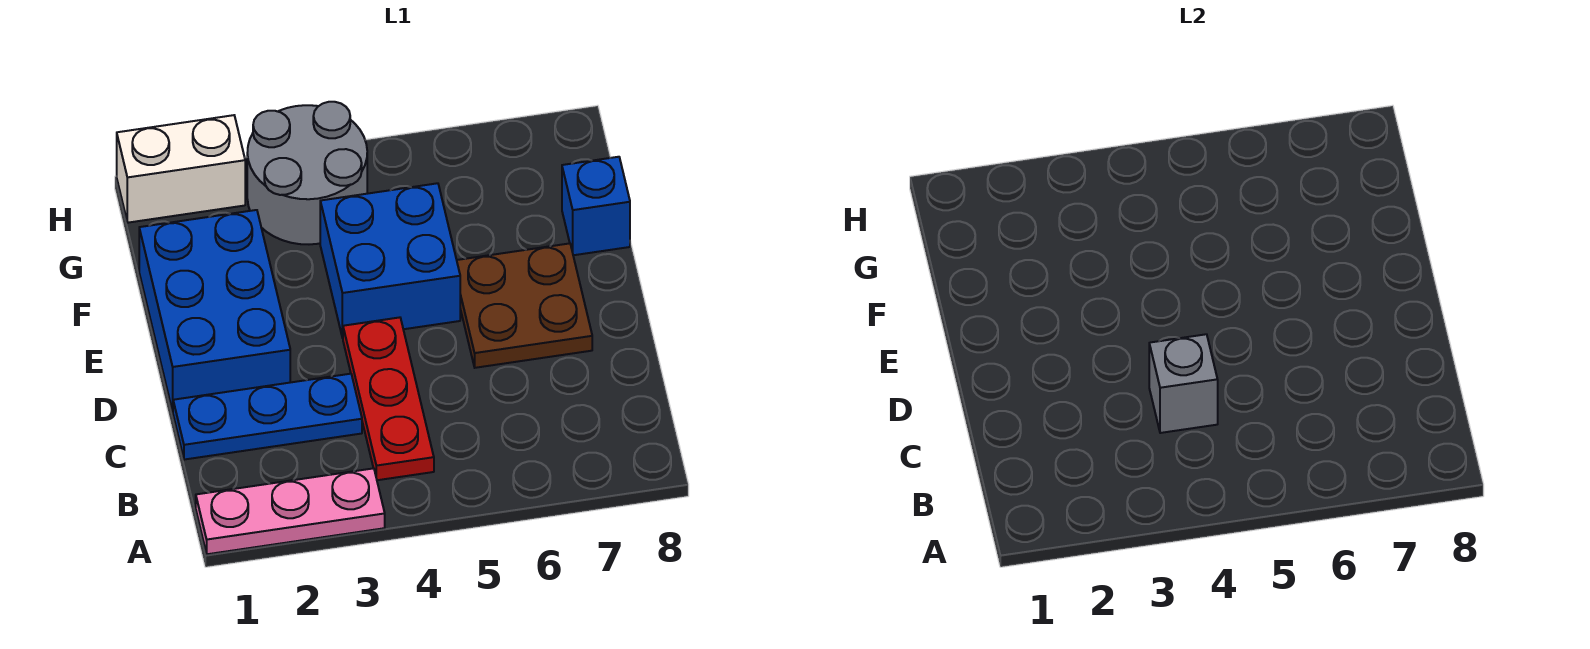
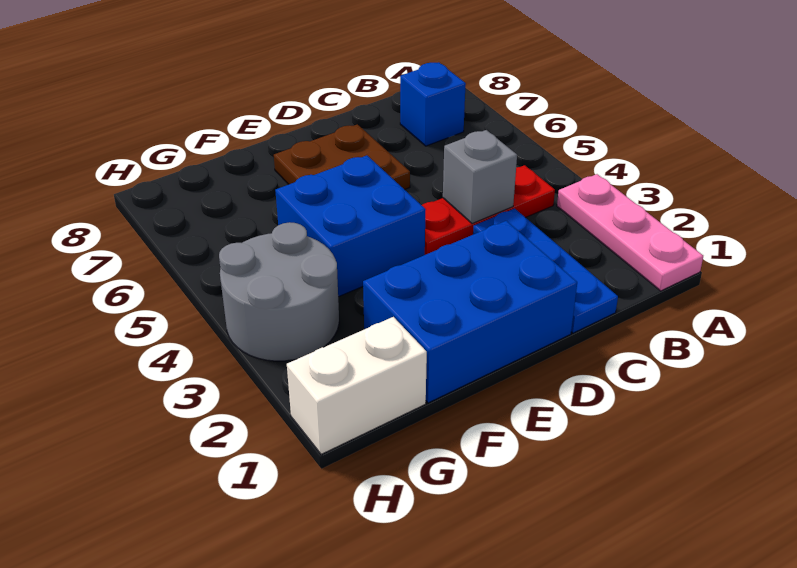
blue 1x1 brick [562,157,630,255] -> blue 1x1 brick moved to [400,62,466,146]
white 1x2 brick [117,115,245,223] -> white 1x2 brick turned to [287,317,427,454]

